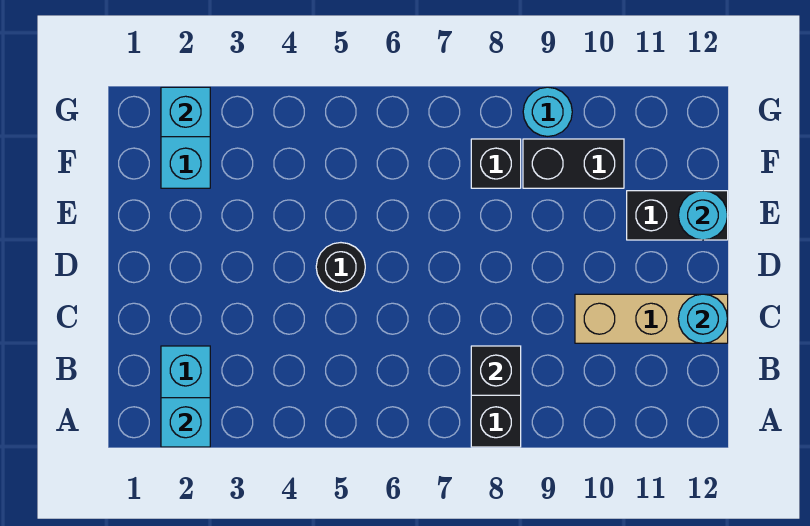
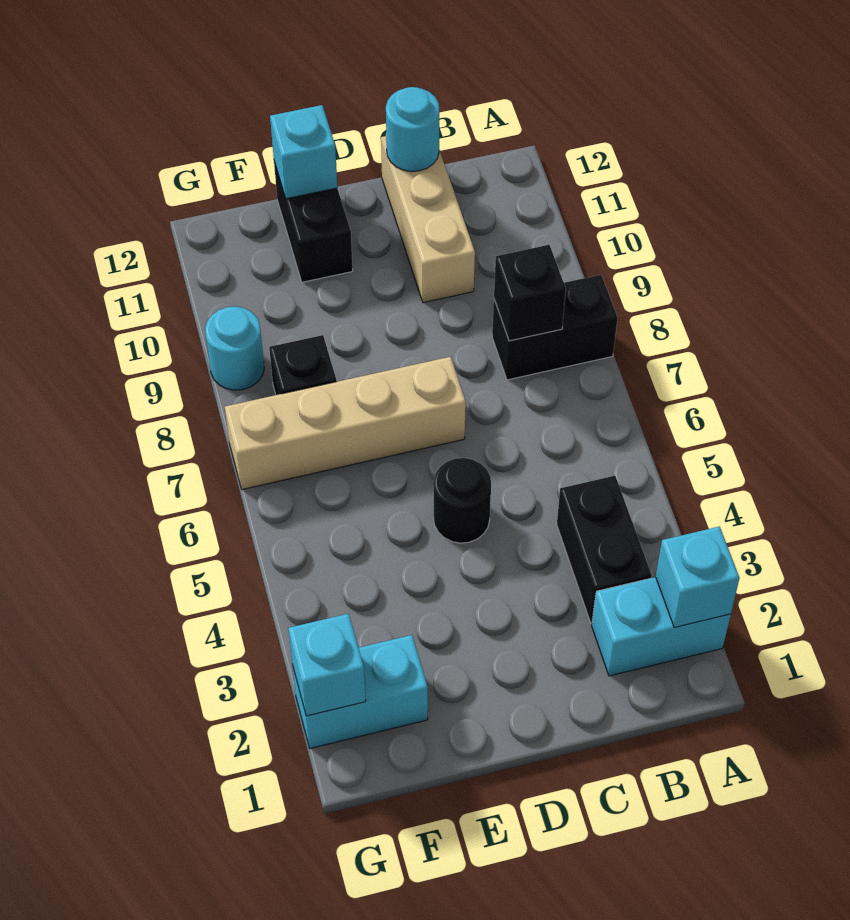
none -> tan 1x4 brick [225,357,466,489]
cyan 1x1 round brick [678,191,728,240] -> cyan 1x1 brick [270,105,337,199]
black 1x2 brick [523,139,624,188] -> black 1x2 brick moved to [557,476,652,623]

